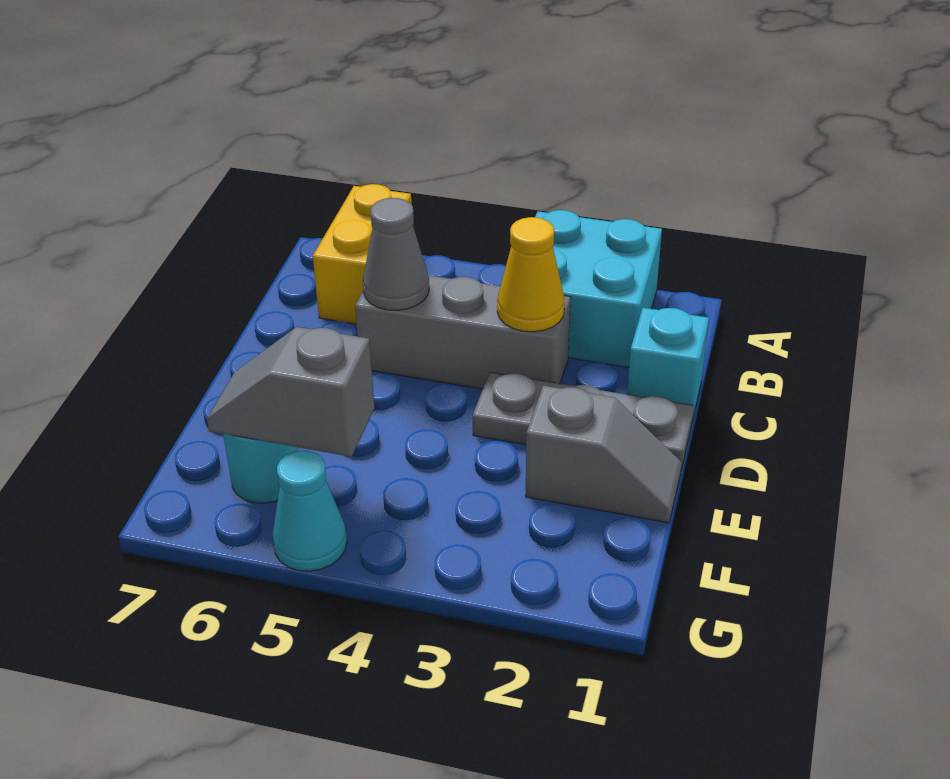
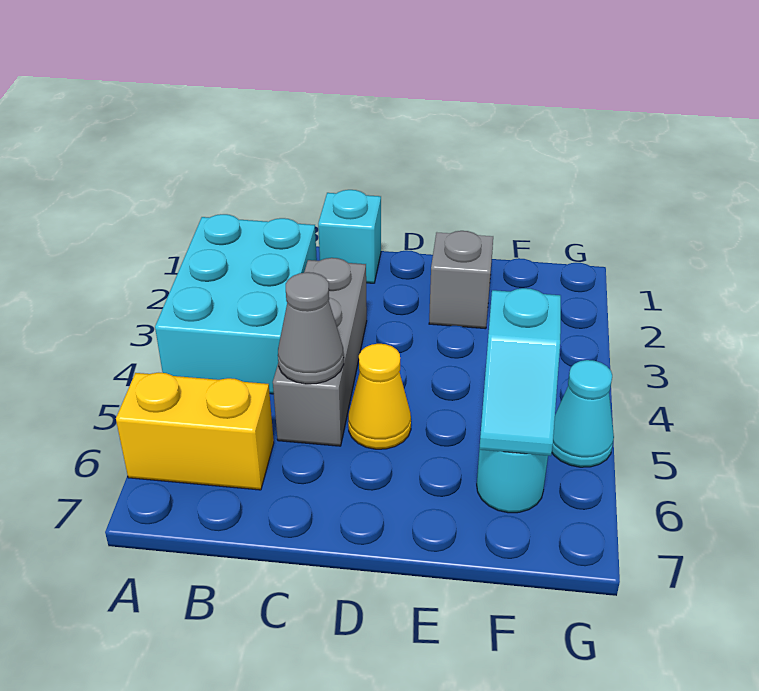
cyan 2x2 brick [535,210,662,367] -> cyan 2x3 brick [155,214,317,394]
yellow 1x1 cone [497,217,565,332] -> yellow 1x1 cone moved to [348,344,411,449]
grey 1x3 plate [473,372,694,469] -> none
grey 1x2 slope [207,327,375,457] -> cyan 1x2 slope [479,288,561,456]

